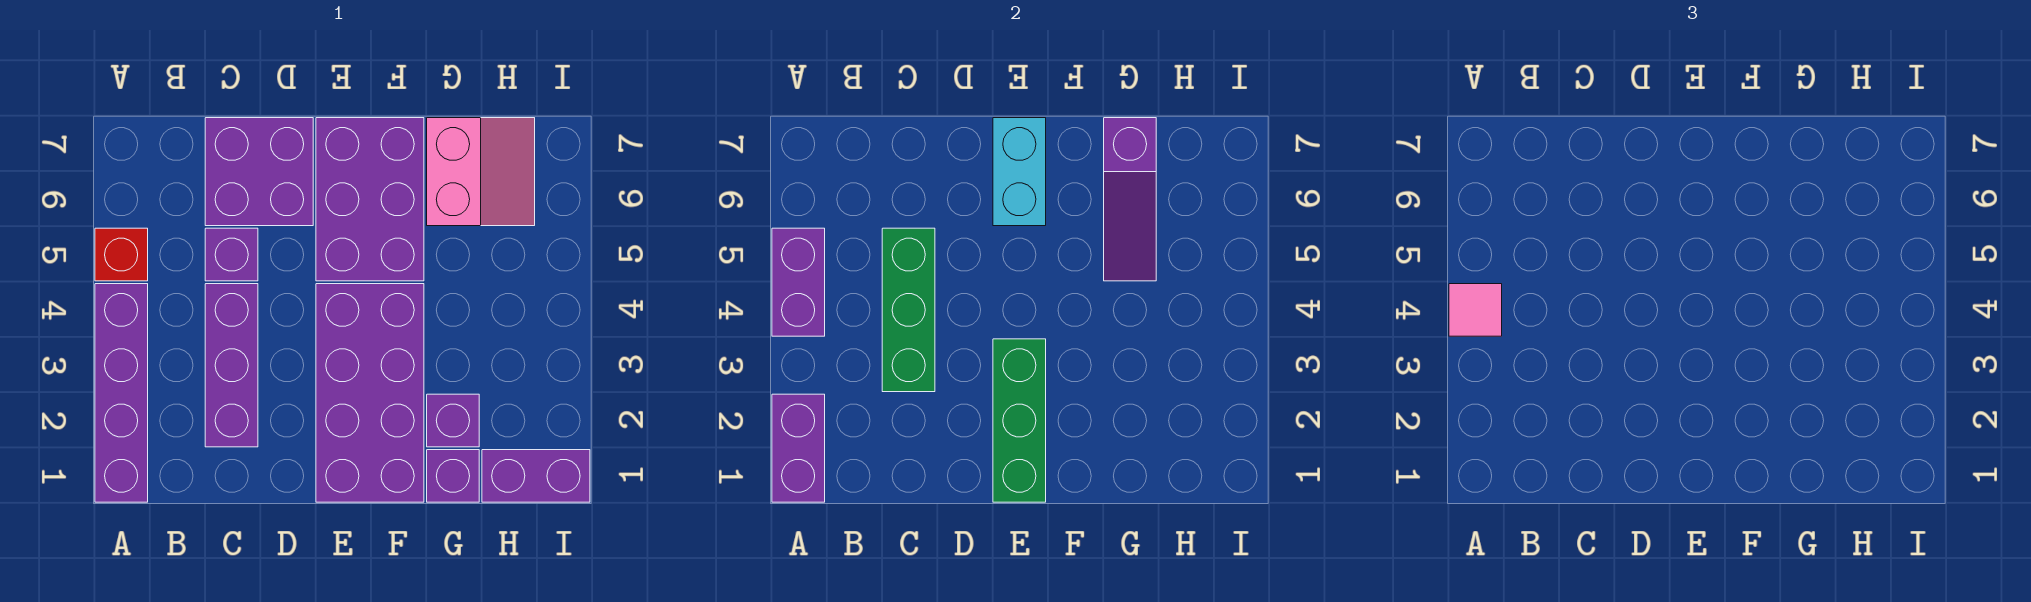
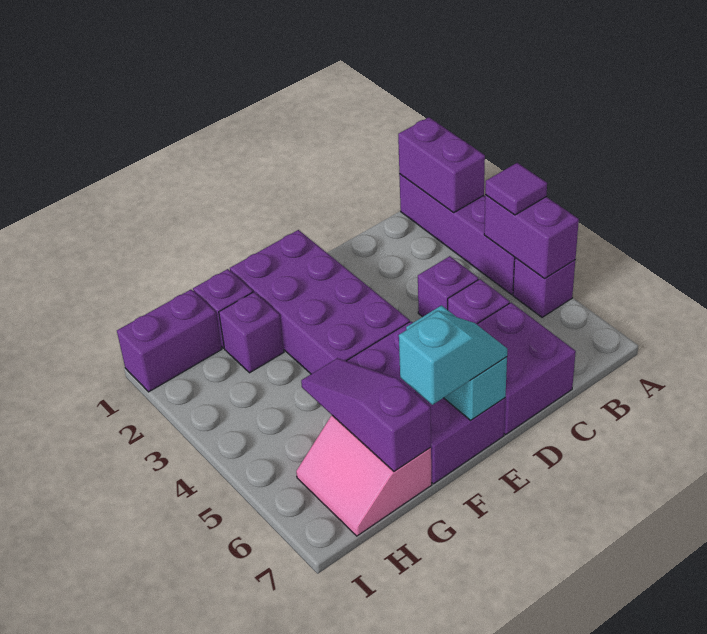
pink 1x1 tile [1449,284,1502,336] -> purple 1x1 tile [485,163,547,215]
red 1x1 brick [95,228,148,281] -> purple 1x1 brick [513,258,575,317]
purple 1x3 brick [205,284,258,447] -> purple 1x1 brick [418,256,478,317]
green 1x3 brick [882,228,935,392] -> none
green 1x3 brick [993,339,1046,502] -> none
none -> cyan 1x2 slope [399,311,507,405]

